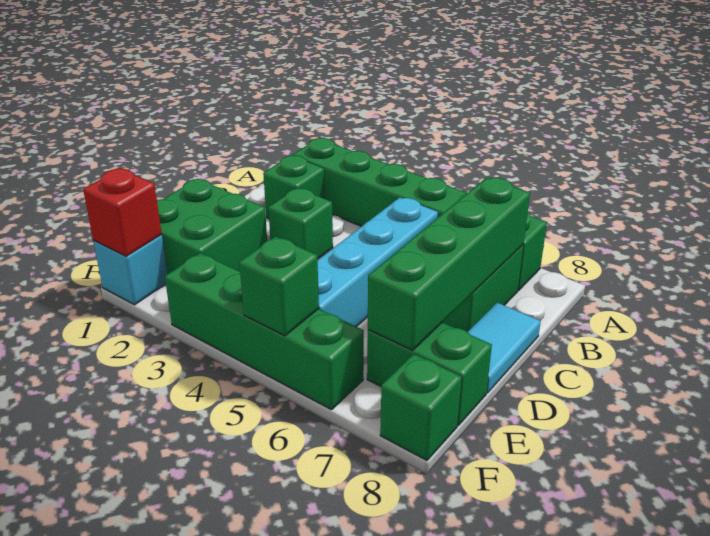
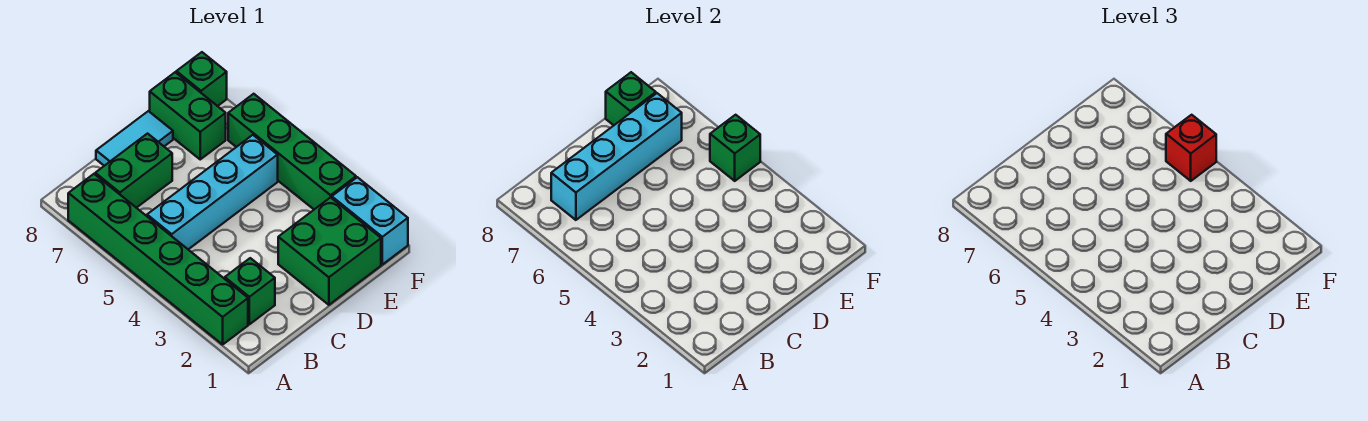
green 1x4 brick [368,177,530,350] -> cyan 1x4 brick [551,93,682,220]
green 1x1 brick [268,188,333,259] -> green 1x1 brick moved to [606,72,656,125]
cyan 1x1 brick [93,235,168,305] -> cyan 1x2 brick [332,177,408,264]
red 1x1 brick [83,169,162,256] -> red 1x1 brick moved to [1166,115,1216,181]

